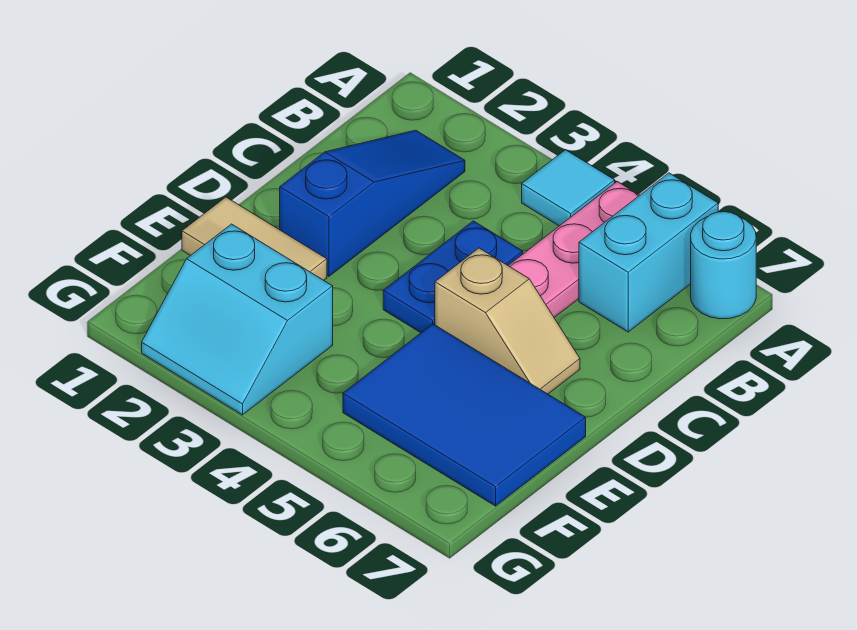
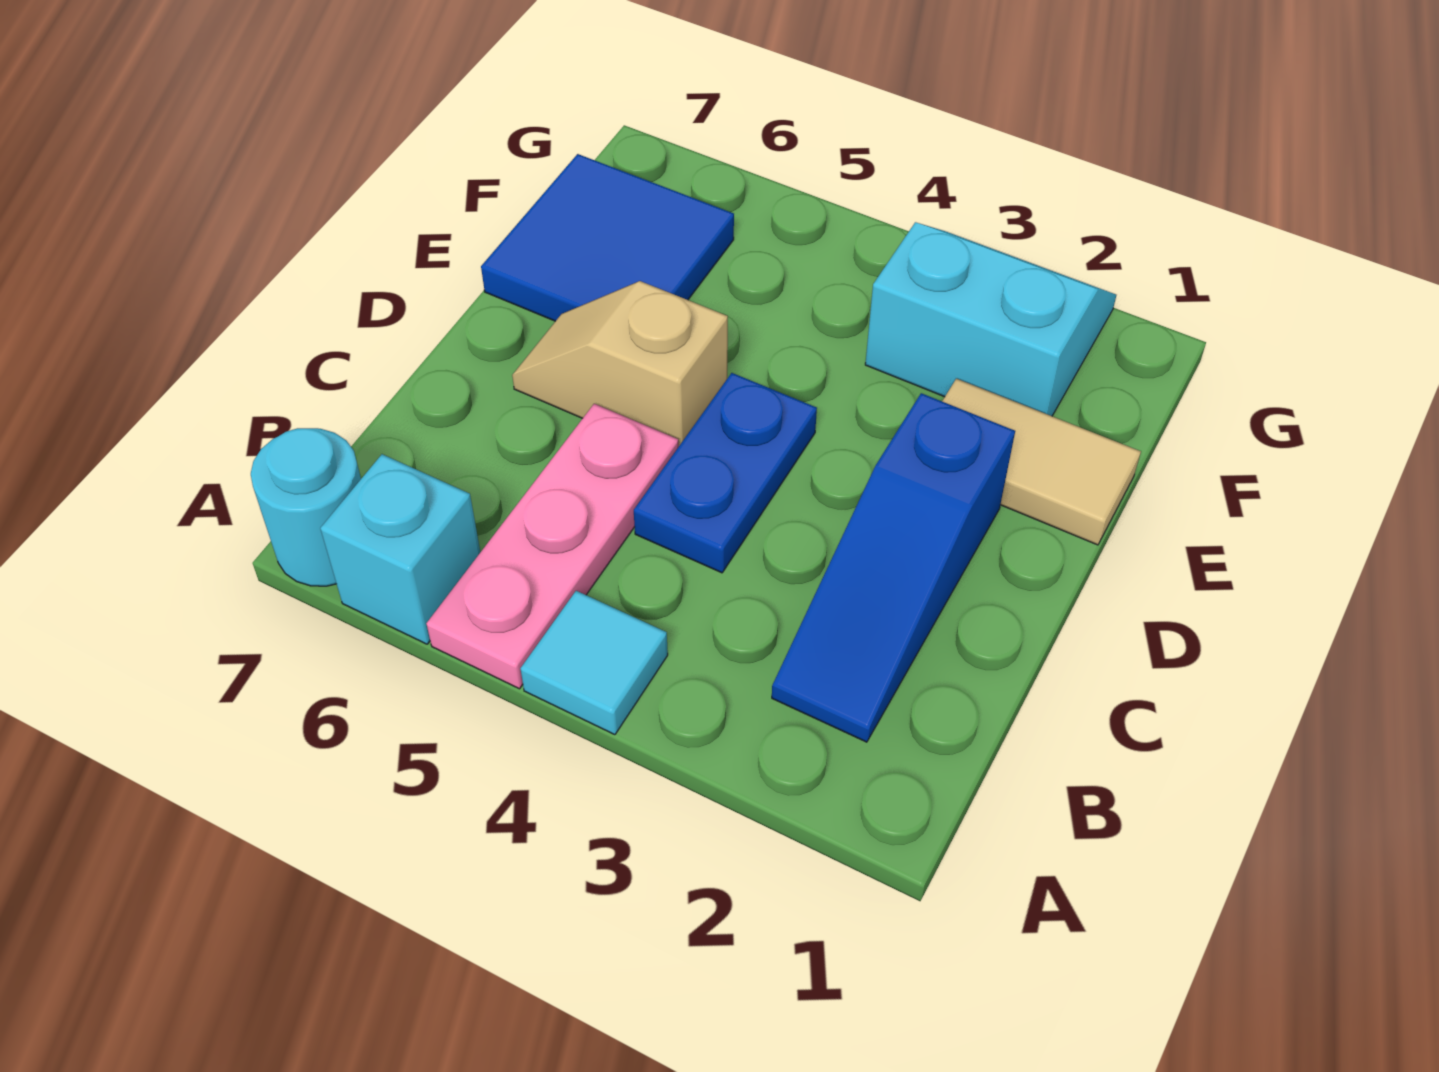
cyan 1x2 brick [579,173,718,332] -> cyan 1x1 brick [320,454,480,644]
blue 2x3 tile [343,324,586,506] -> blue 2x2 tile [481,154,734,321]

